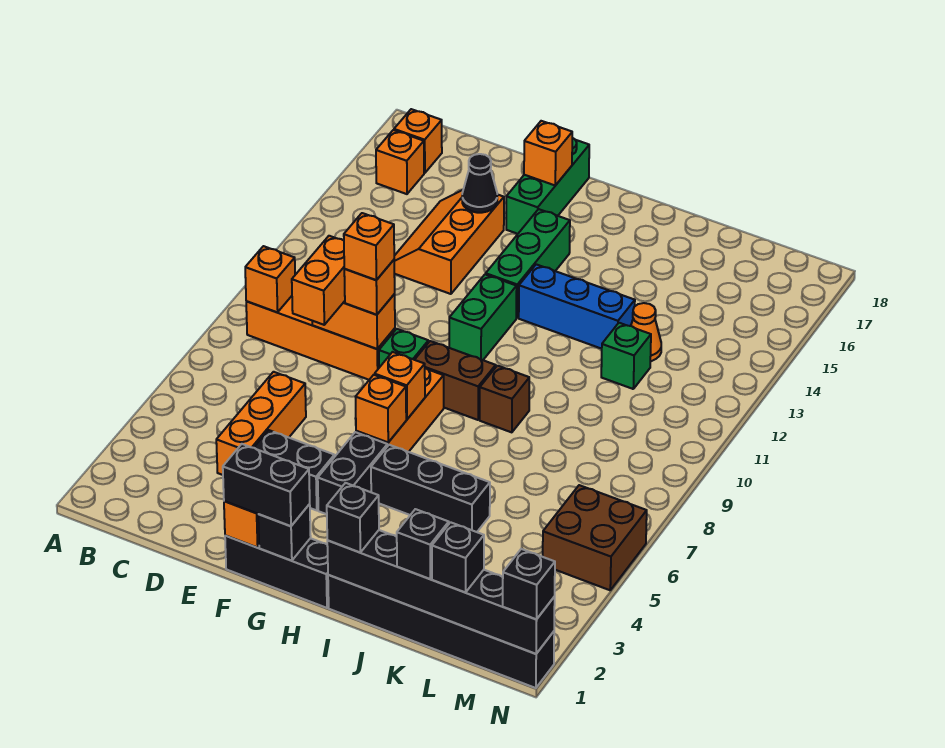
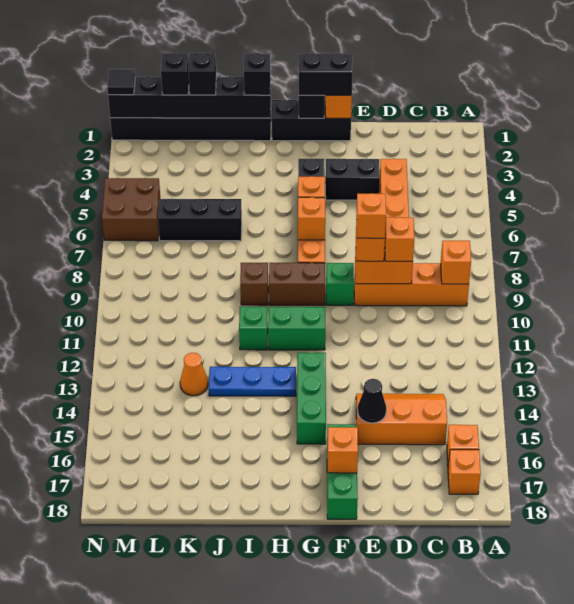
orange 1x2 brick [292,236,345,325] -> orange 1x1 brick [385,217,414,261]
orange 2x3 slope [394,190,504,294] -> orange 2x3 slope turned to [356,394,447,445]
green 1x2 brick [449,274,517,360] -> green 1x2 brick turned to [268,307,325,350]
black 1x3 brick [371,445,490,532] -> black 1x3 brick moved to [158,199,242,241]
blue 1x3 brick [519,264,635,349] -> blue 1x3 plate [209,367,296,396]
green 1x1 brick [601,323,651,389] -> green 1x1 brick moved to [239,307,268,350]
black 1x1 brick [503,549,555,619] -> black 1x1 tile [107,69,135,95]

